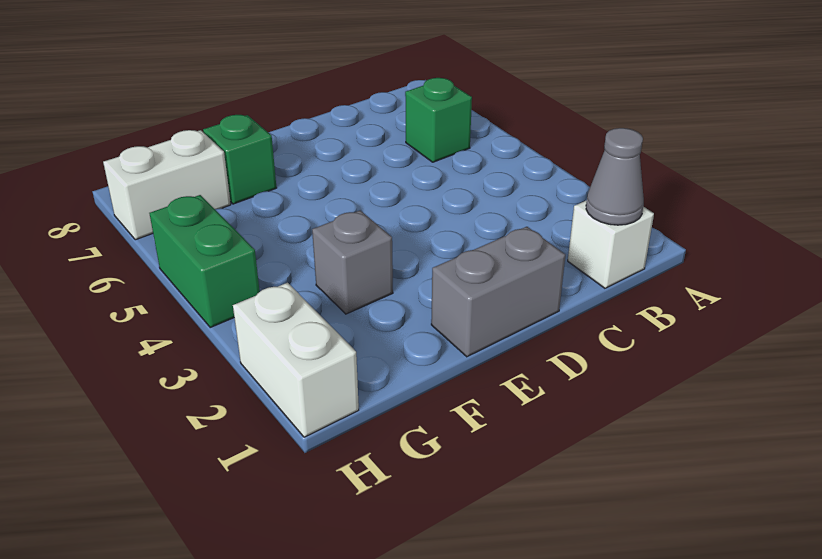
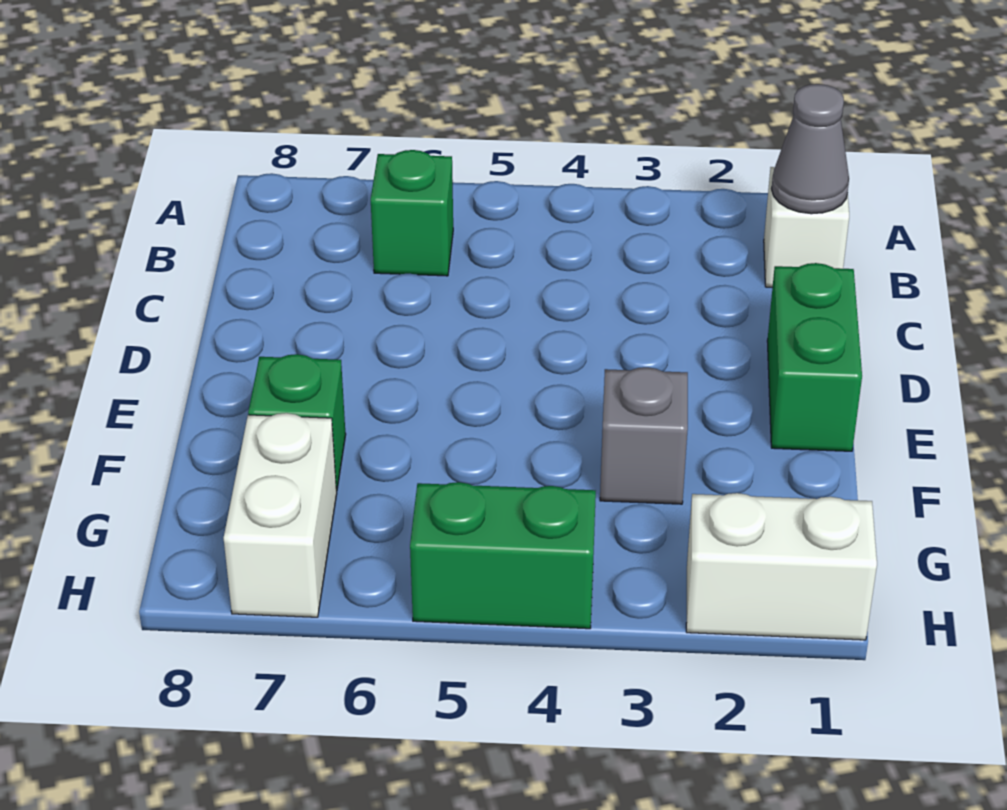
grey 1x2 brick [431,227,565,357] -> green 1x2 brick [767,263,862,451]

